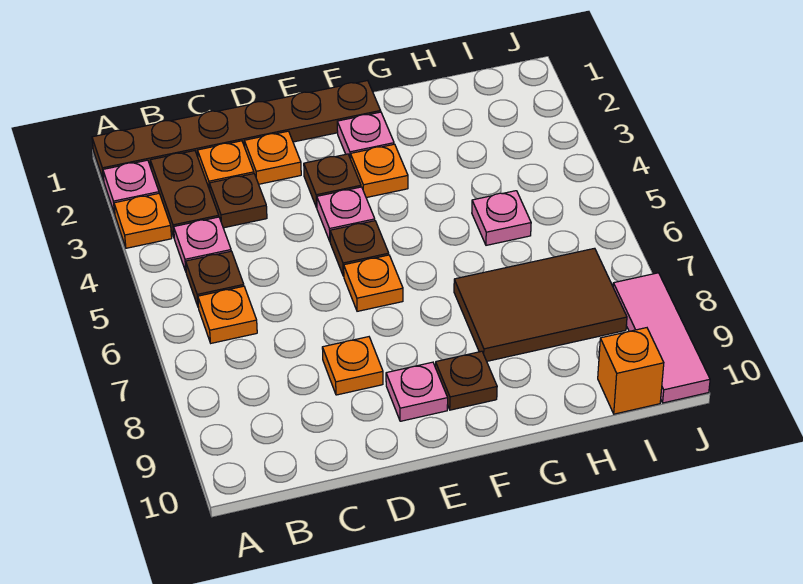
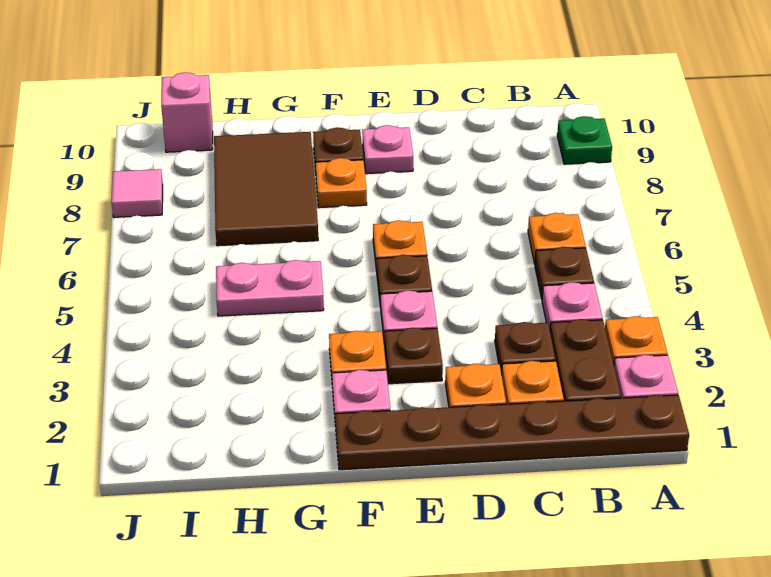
none -> green 1x1 plate [557,116,612,164]
orange 1x1 plate [322,337,383,395] -> orange 1x1 plate moved to [316,158,367,208]
brown 2x3 tile [454,248,627,361] -> brown 2x3 tile turned to [214,132,318,246]
pink 1x1 plate [472,191,531,245] -> pink 1x2 plate [216,260,324,316]
orange 1x1 brick [598,328,664,414] -> pink 1x1 brick [161,72,213,152]
pink 1x3 tile [613,273,710,403] -> pink 1x1 tile [111,169,163,217]

